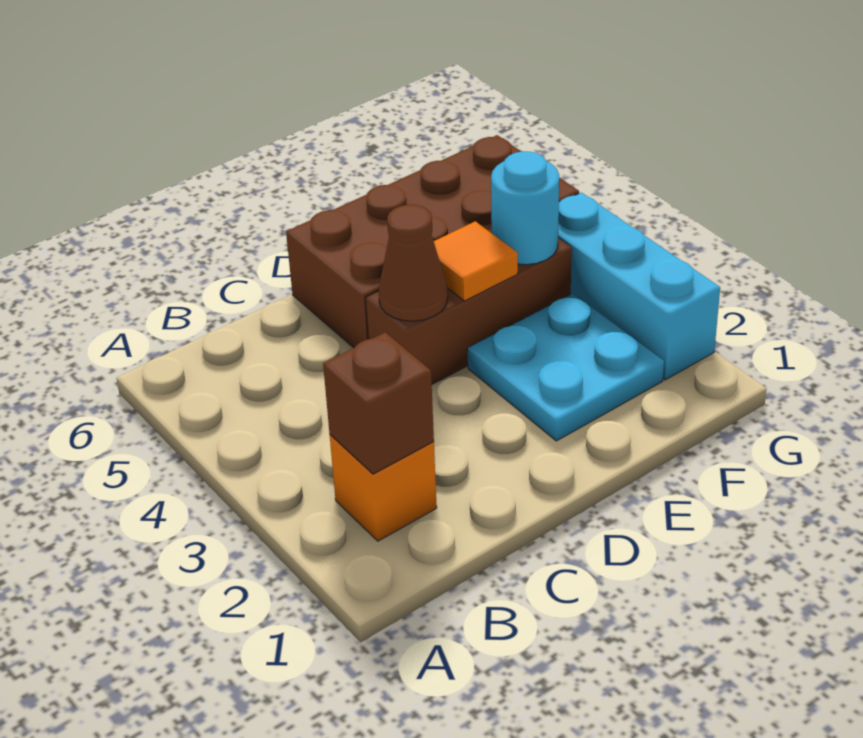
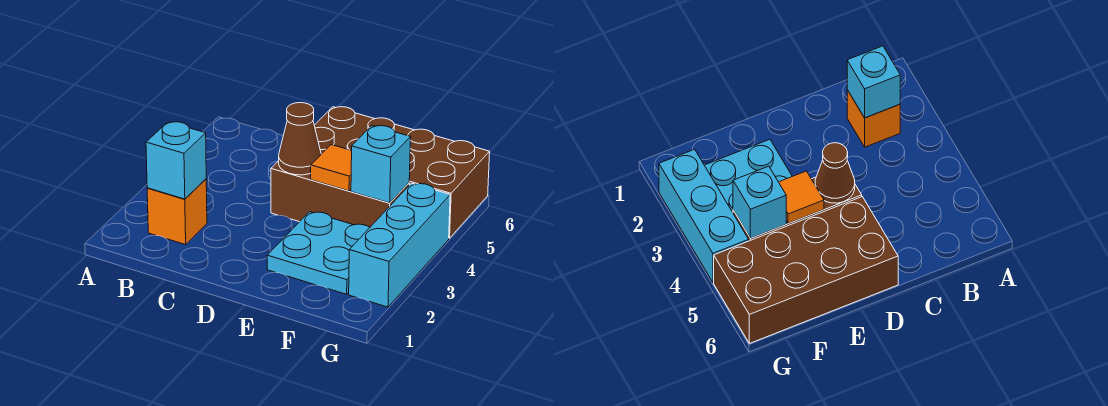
brown 1x1 brick [323,332,434,474] -> cyan 1x1 brick [146,122,206,199]
cyan 1x1 round brick [491,152,559,265] -> cyan 1x1 brick [351,126,411,203]

